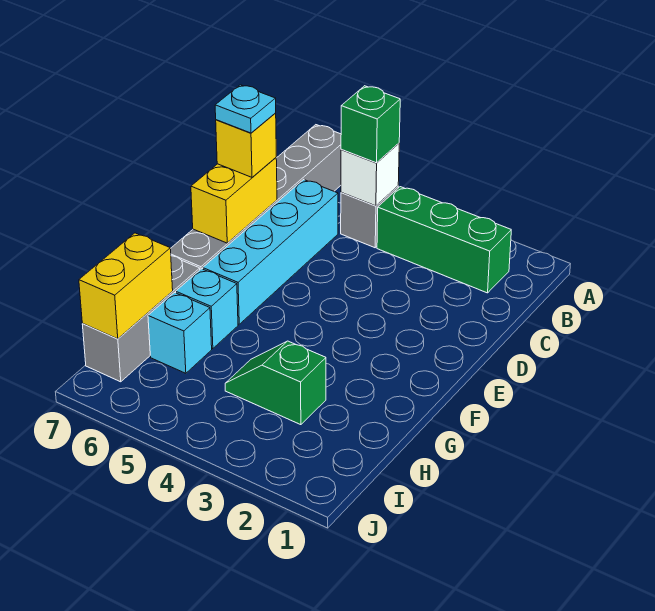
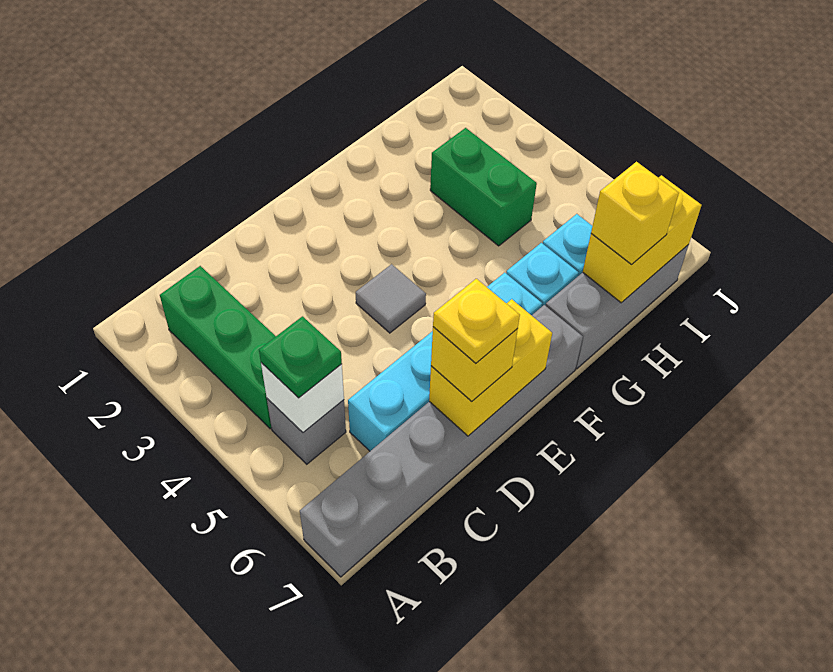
green 1x1 brick [341,86,400,163] -> green 1x1 plate [259,316,342,398]
cyan 1x1 plate [215,85,276,133] -> yellow 1x1 plate [433,279,520,363]
none -> grey 1x1 tile [356,264,426,333]
green 1x2 slope [225,341,326,425] -> green 1x2 brick [430,128,537,246]
none -> yellow 1x1 brick [591,162,679,264]

